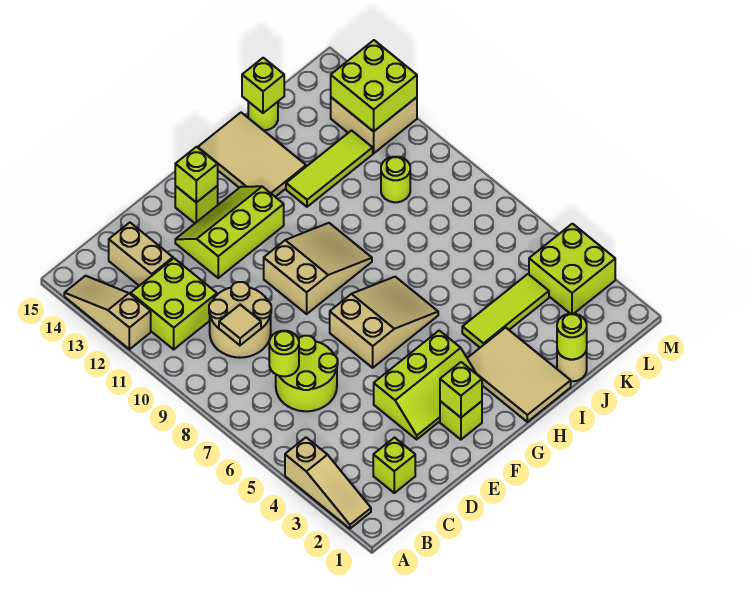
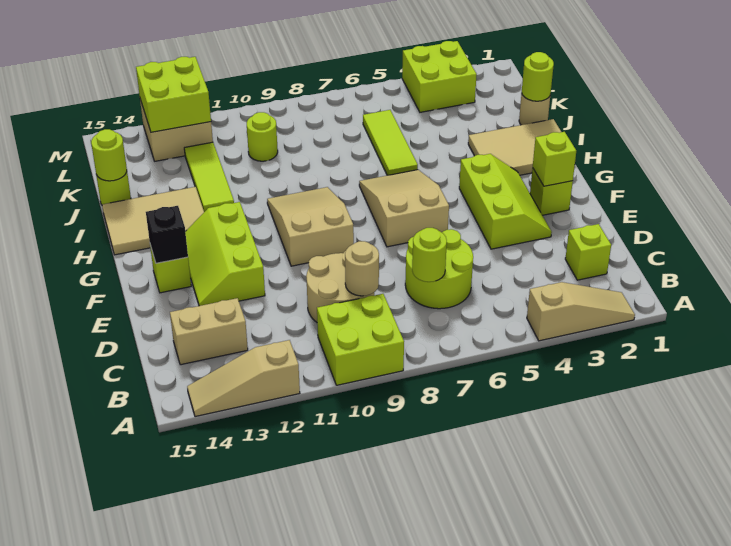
lime 2x2 brick [131,258,217,349] -> lime 2x2 brick moved to [317,294,404,385]
tan 1x1 tile [219,305,261,345] -> tan 1x1 round brick [345,241,379,296]
lime 1x1 brick [175,147,218,202] -> black 1x1 brick [146,206,188,263]
lime 1x3 tile [462,274,549,348] -> lime 1x3 tile moved to [363,110,418,175]
lime 1x1 brick [242,58,284,113] -> lime 1x1 round brick [91,129,127,181]

